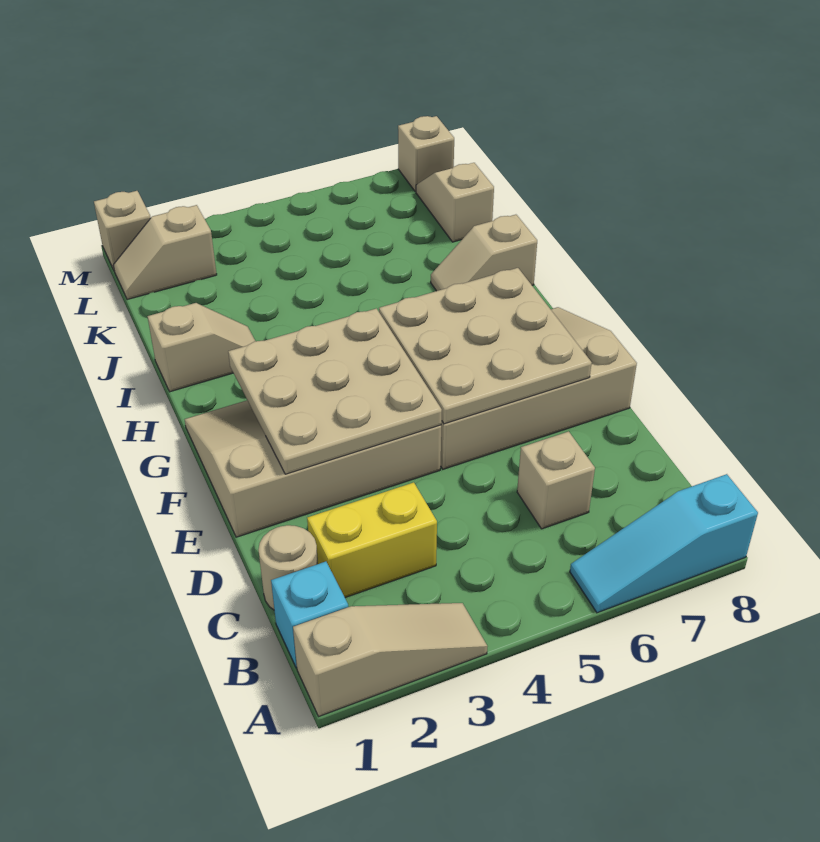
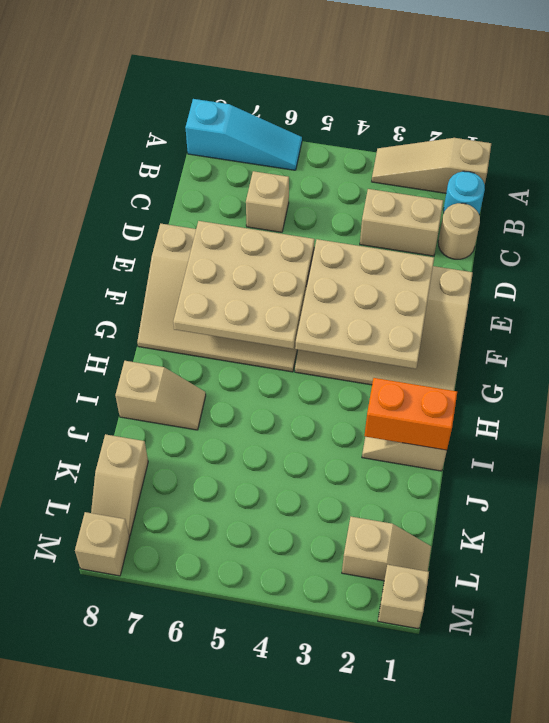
cyan 1x1 brick [271,562,348,668] -> cyan 1x1 round brick [444,171,485,215]
yellow 1x2 brick [307,482,437,598] -> tan 1x2 brick [360,189,443,256]
none -> orange 1x2 brick [364,378,457,450]

